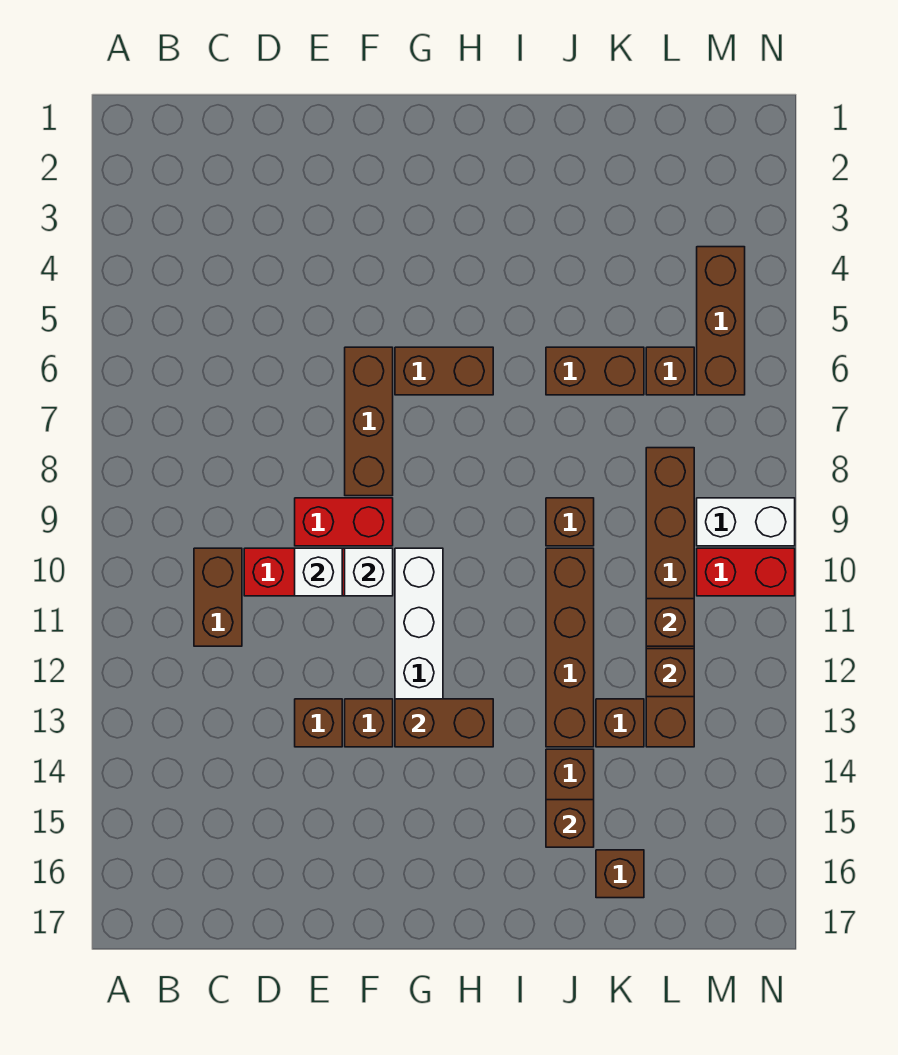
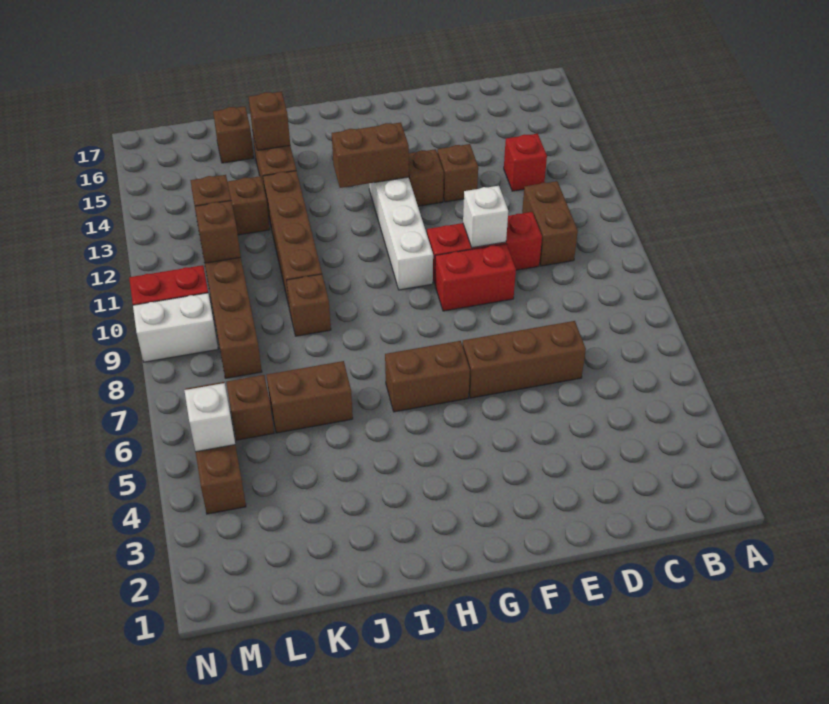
none -> red 1x1 brick [504,134,547,191]
brown 1x3 brick [345,347,393,496] -> brown 1x3 brick turned to [462,321,586,398]
white 1x1 brick [345,548,393,596] -> white 1x1 brick moved to [184,383,235,452]

